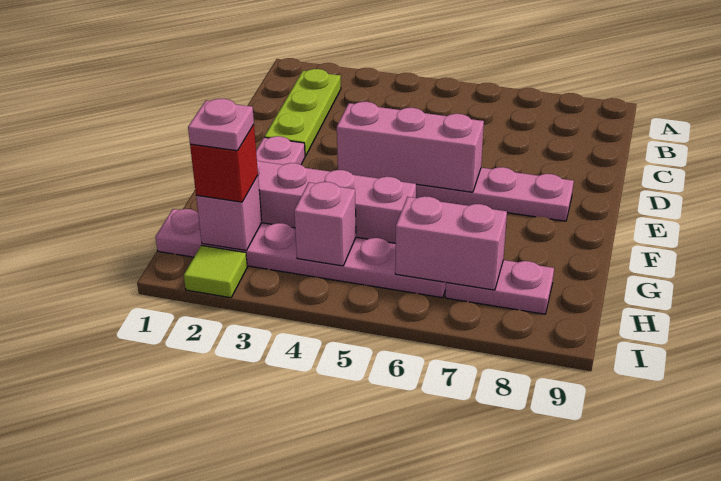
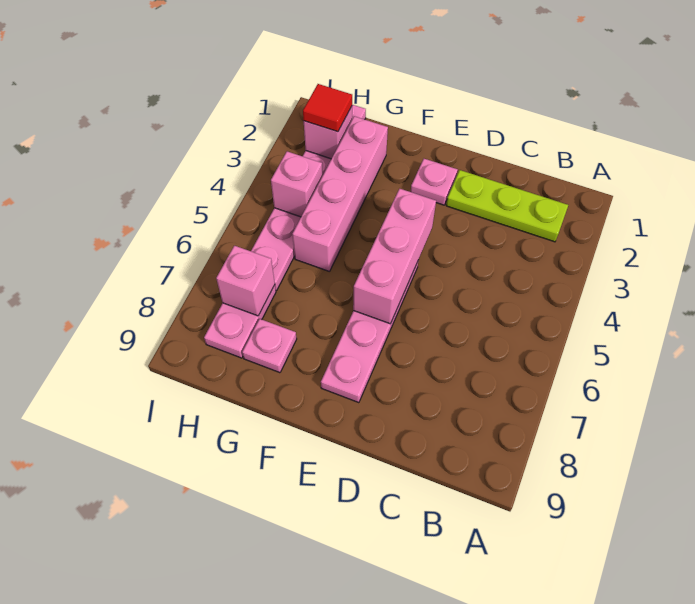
red 1x1 brick [190,125,258,202] -> red 1x1 tile [303,84,352,132]
pink 1x1 plate [188,99,254,151] -> pink 1x1 plate moved to [242,319,297,373]
pink 1x2 brick [395,196,507,290] -> pink 1x1 brick [216,246,275,316]
lime 1x1 tile [184,245,247,298] -> none

